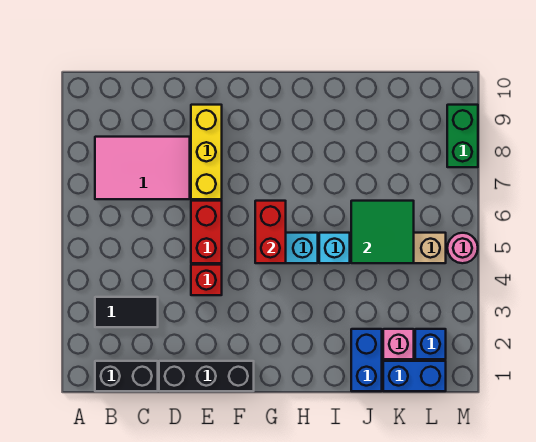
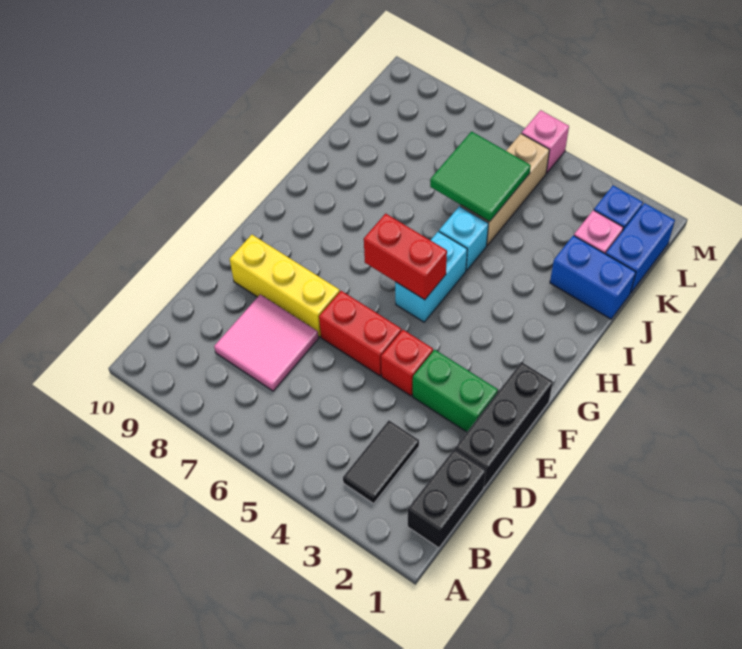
pink 2x3 tile [95,137,190,199] -> pink 2x2 tile [214,294,319,391]
pink 1x1 round brick [447,233,478,263] -> pink 1x1 brick [522,110,569,173]
green 1x2 brick [447,105,478,167] -> green 1x2 brick moved to [413,350,498,432]

